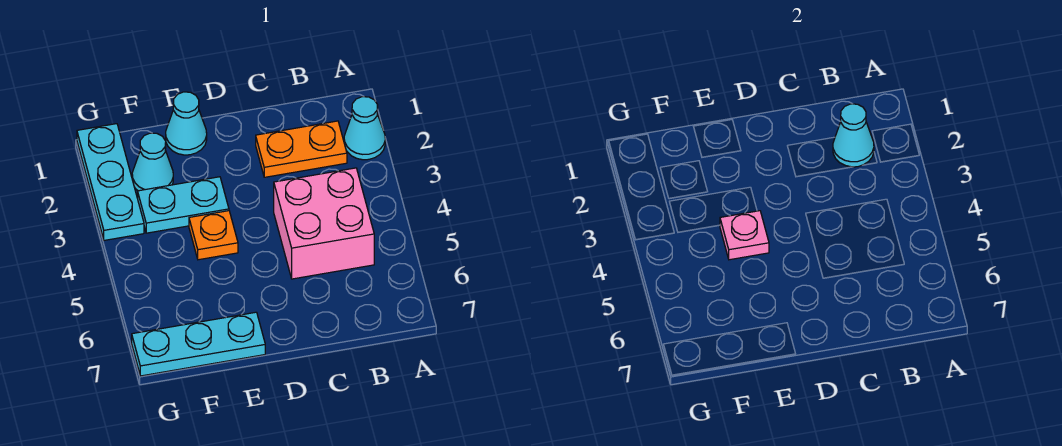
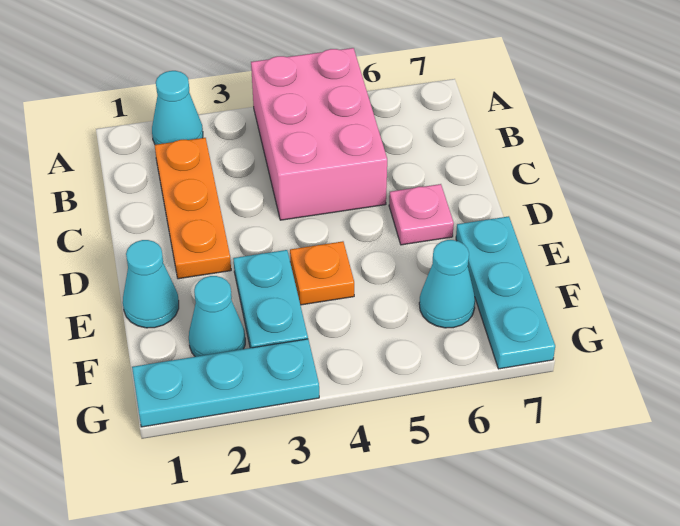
orange 1x2 plate [256,121,347,177] -> orange 1x3 plate [155,138,231,279]
cyan 1x1 cone [833,104,874,167] -> cyan 1x1 cone moved to [419,240,475,328]
pink 2x2 brick [274,168,374,279] -> pink 2x3 brick [251,48,387,220]
pink 1x1 plate [720,211,769,260] -> pink 1x1 plate moved to [389,184,454,245]

